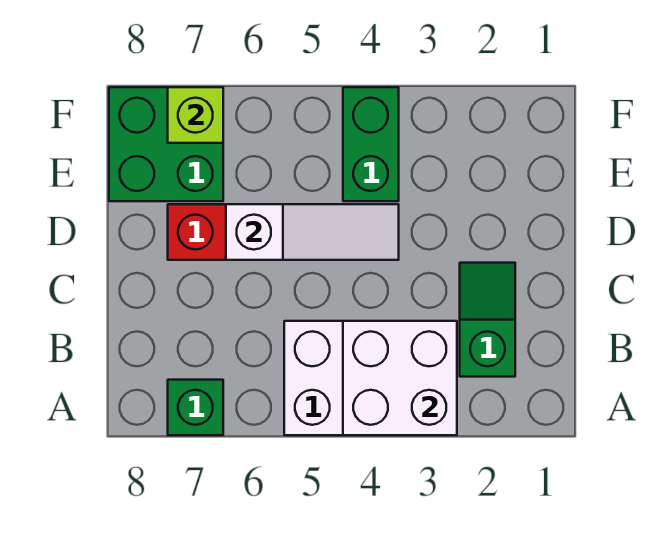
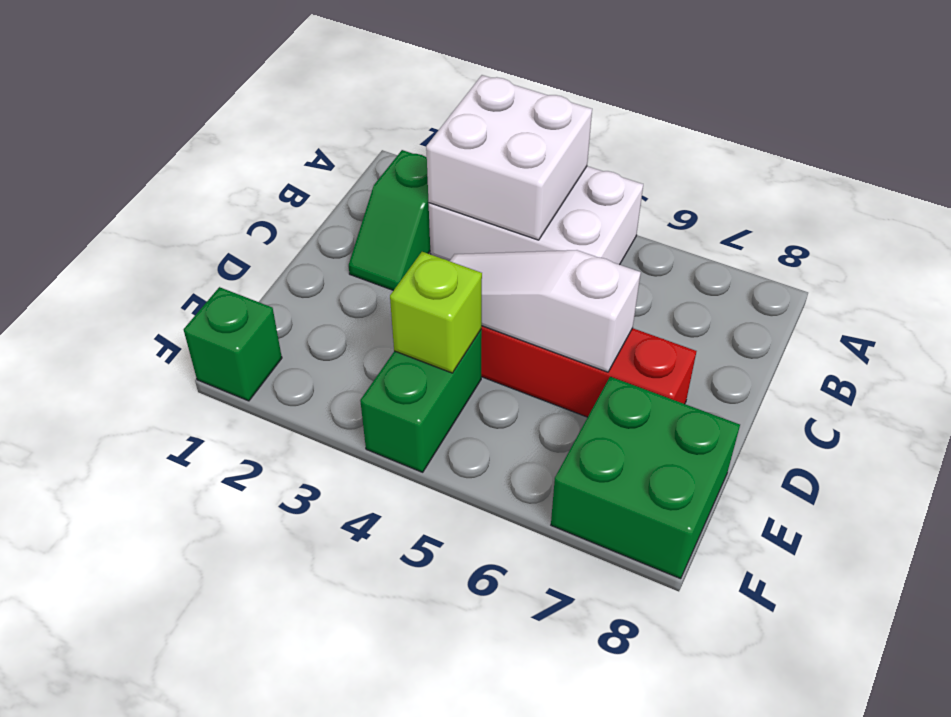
green 1x1 brick [168,380,223,435] -> green 1x1 brick moved to [184,287,282,401]
lime 1x1 brick [168,87,223,143] -> lime 1x1 brick moved to [390,252,482,373]

